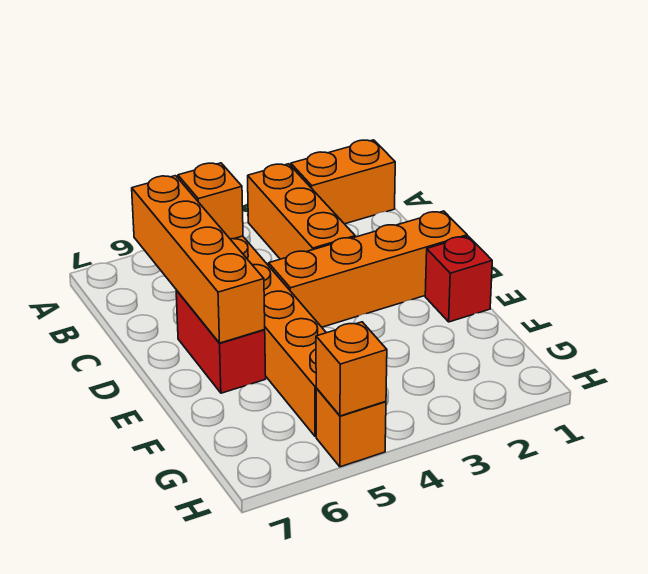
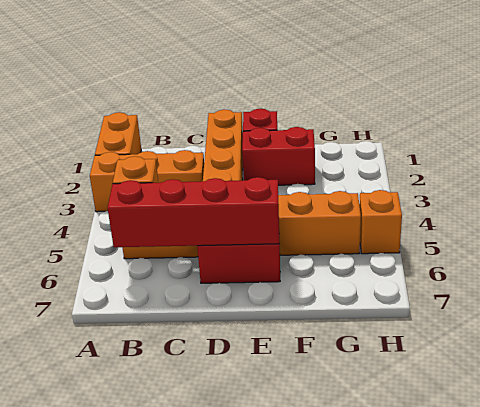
orange 1x4 brick [132,176,265,343] -> red 1x4 brick [108,177,279,247]
none -> red 1x2 brick [242,127,315,185]
orange 1x1 brick [316,322,387,416] -> none

